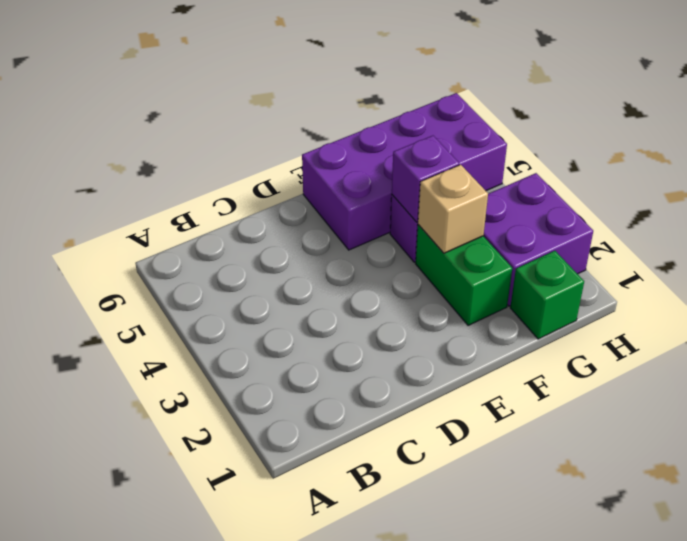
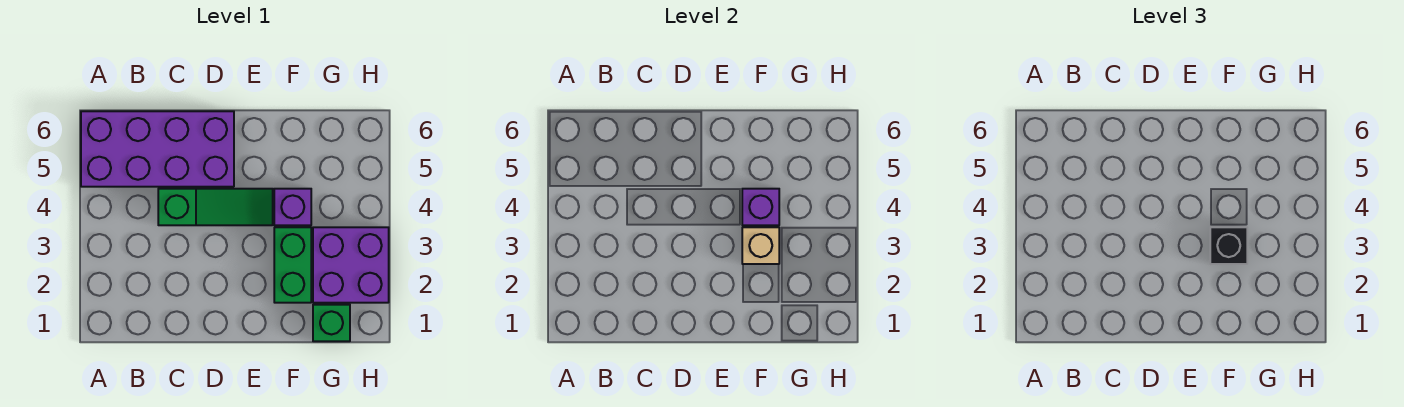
none -> green 1x3 slope [158,189,273,225]
purple 2x4 brick [302,93,507,250] -> purple 2x4 brick moved to [81,111,234,187]
none -> black 1x1 brick [1210,227,1247,264]

